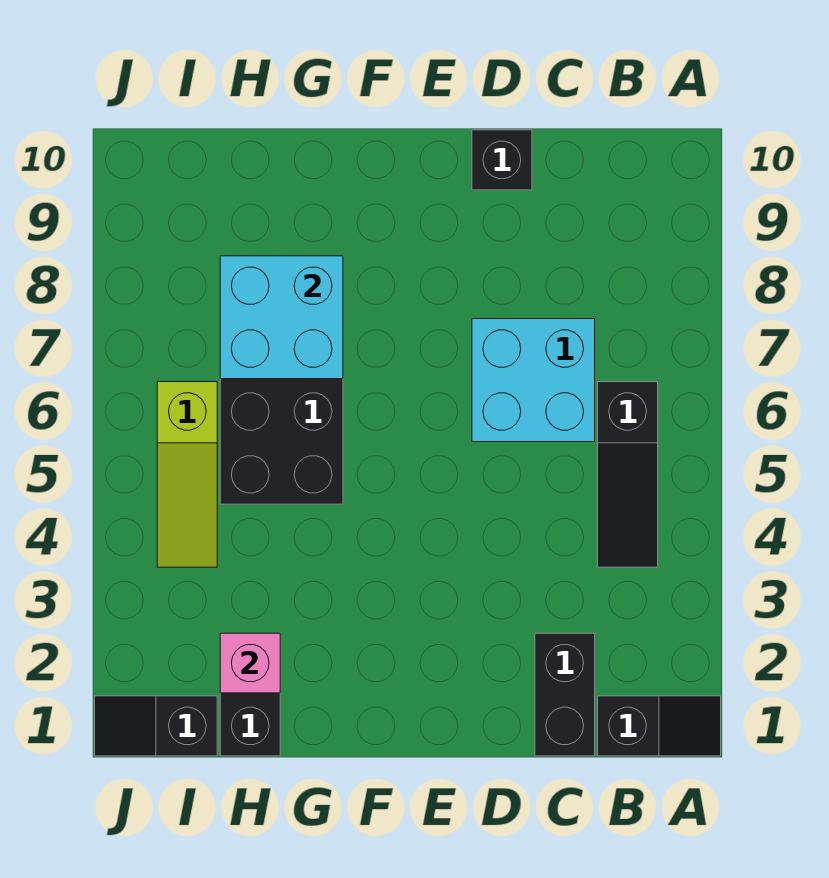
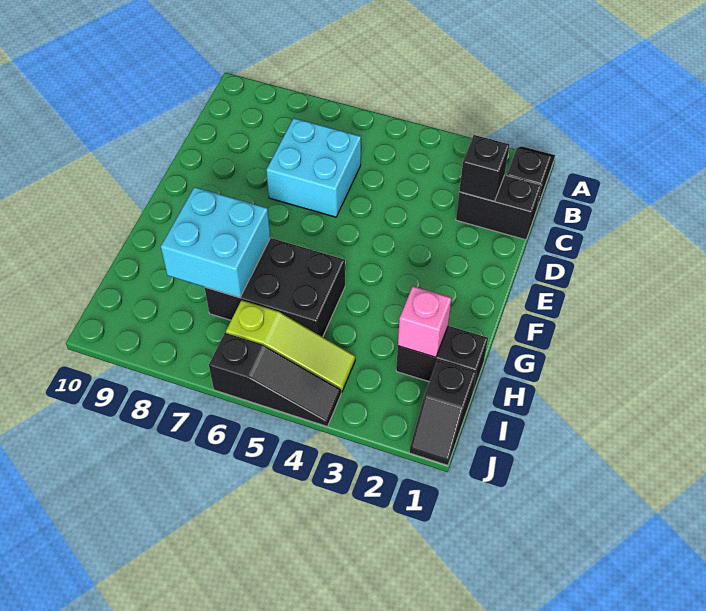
black 1x3 slope [598,382,658,567] -> black 1x3 slope moved to [209,333,341,427]
black 1x1 brick [472,130,532,190] -> black 1x1 brick moved to [459,135,510,201]

